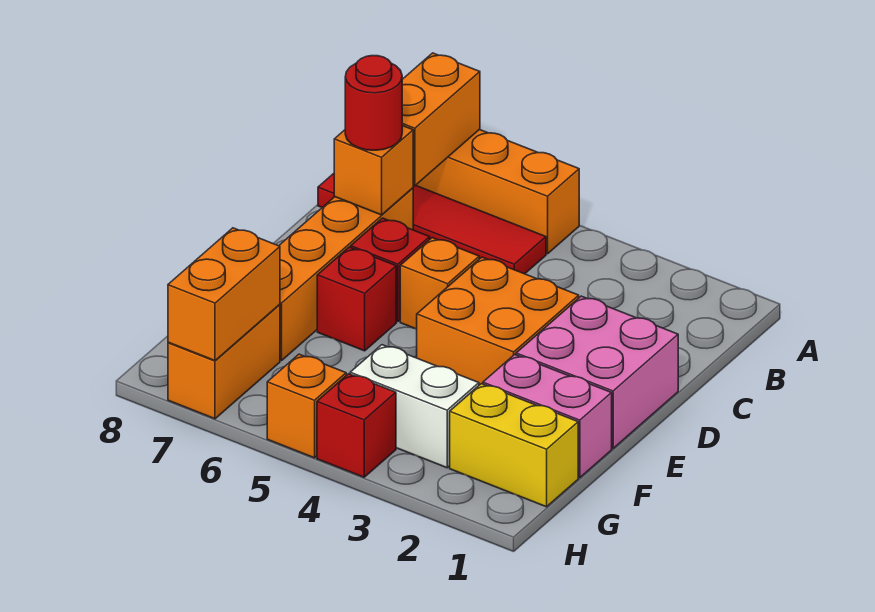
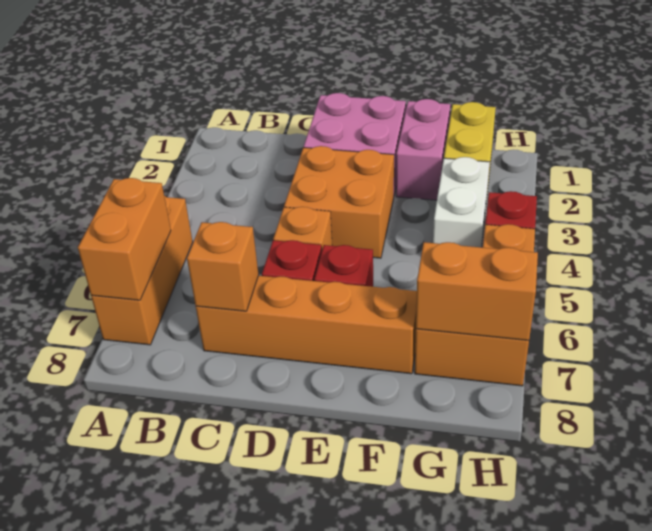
orange 1x2 brick [402,53,480,186] -> orange 1x2 brick turned to [78,178,171,300]
red 1x4 tile [318,174,546,274] -> none
red 1x1 round brick [345,56,402,150] -> none

